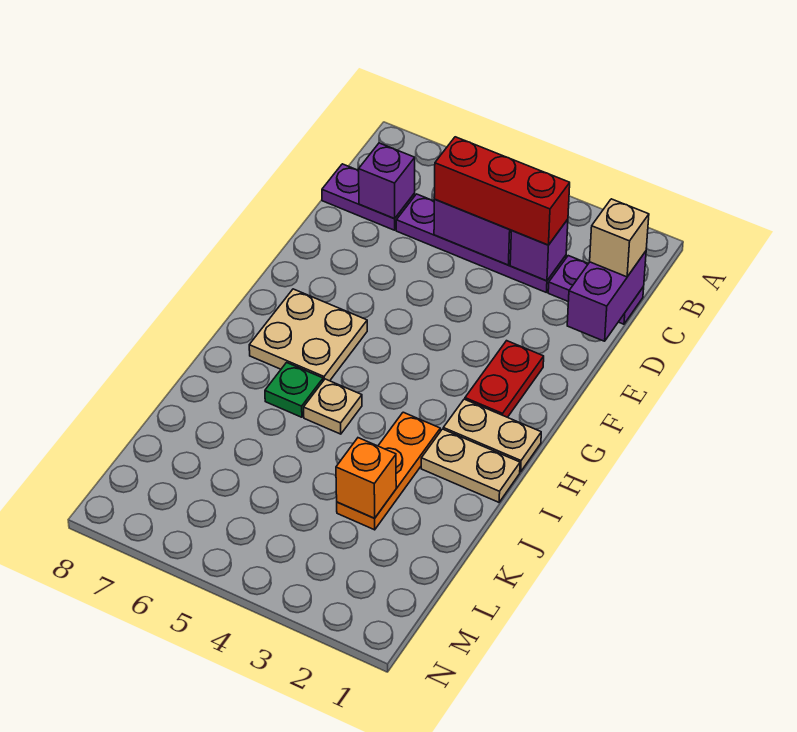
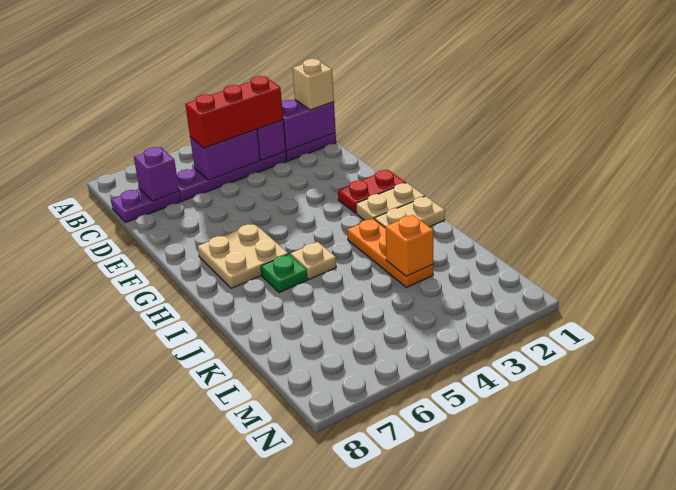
purple 1x2 brick [567,251,646,341] -> purple 1x2 brick turned to [282,100,336,151]
red 1x2 plate [465,341,544,417] -> red 1x2 plate turned to [338,170,406,213]

